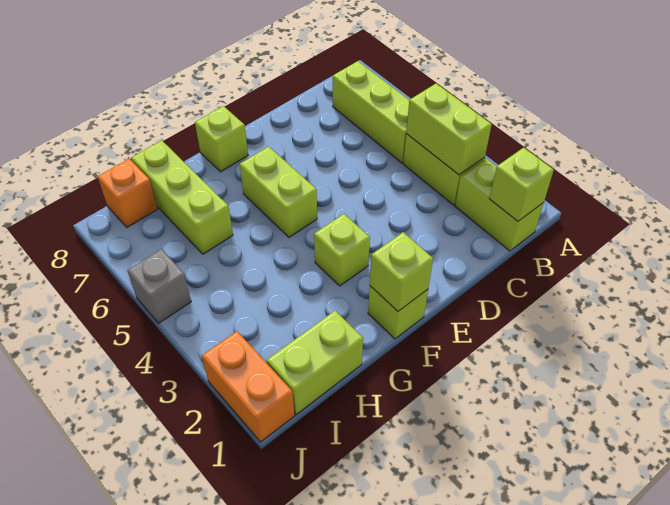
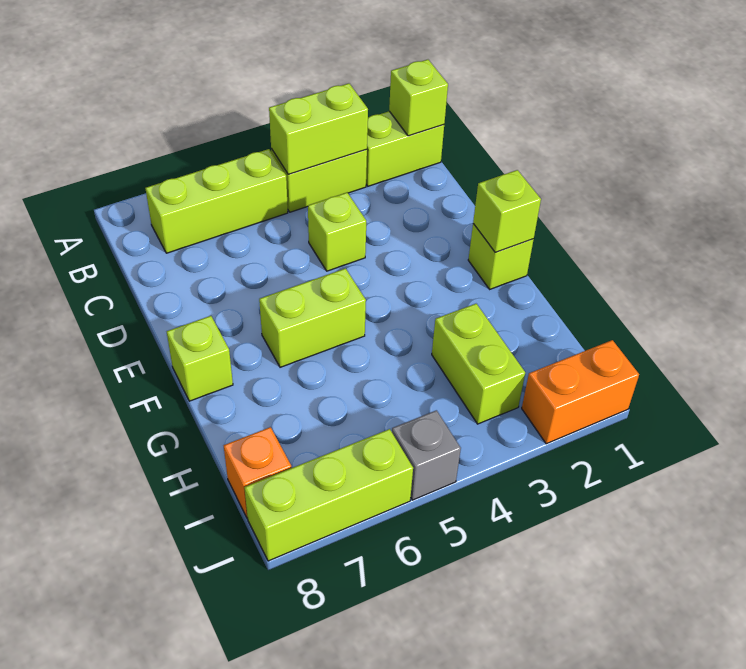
lime 1x1 brick [314,214,370,286] -> lime 1x1 brick moved to [308,193,366,271]
lime 1x2 brick [267,311,363,414] -> lime 1x2 brick moved to [432,304,525,424]
lime 1x3 brick [131,141,233,254] -> lime 1x3 brick moved to [244,429,413,561]

